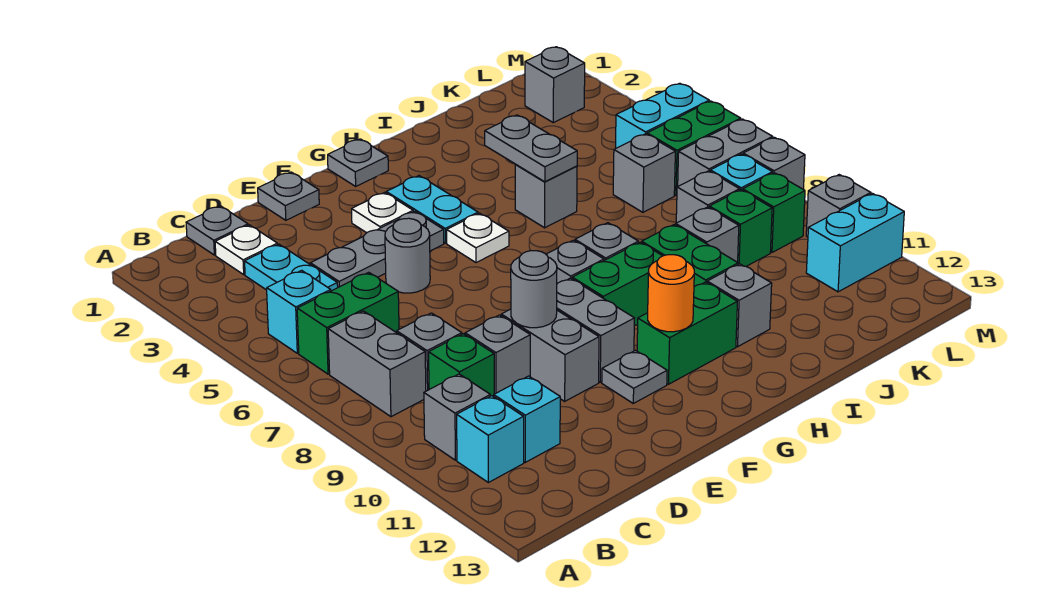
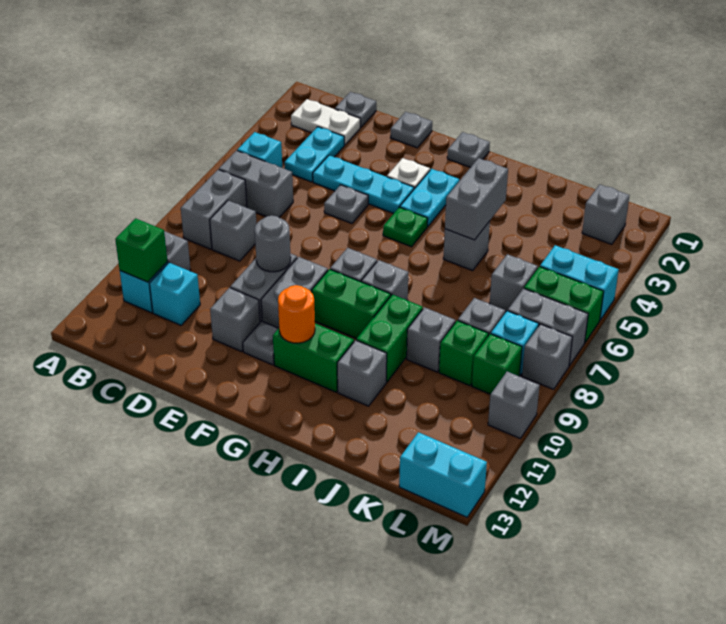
green 1x2 brick [297,272,399,374] -> grey 1x2 brick [219,151,293,217]
white 1x1 plate [215,225,277,274] -> white 1x2 plate [291,99,360,145]
green 1x1 brick [429,334,494,396] -> green 1x1 brick moved to [115,218,168,282]
grey 1x3 plate [310,211,444,287] -> cyan 1x3 plate [313,155,414,214]
grey 1x1 brick [465,315,530,394] -> grey 1x1 brick moved to [210,288,260,352]
grey 1x1 round brick [385,218,430,293] -> grey 1x1 plate [324,185,368,223]
white 1x1 plate [447,213,509,263] -> green 1x1 plate [383,207,428,247]
grey 1x2 plate [485,115,577,182] -> grey 1x2 brick [445,158,508,240]
cyan 1x2 brick [806,193,904,292] -> cyan 1x2 brick moved to [399,432,487,517]

